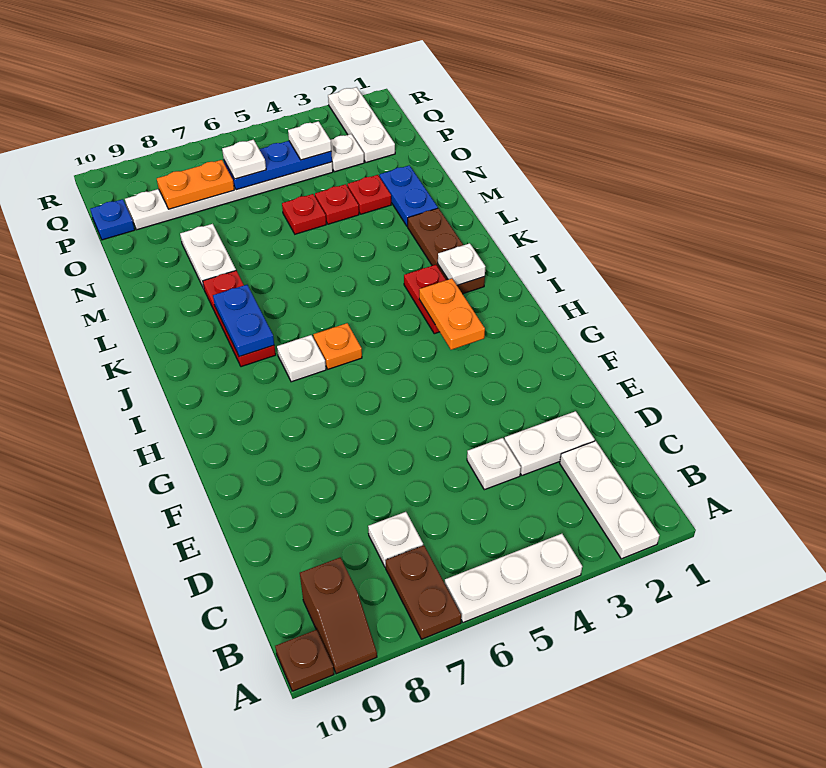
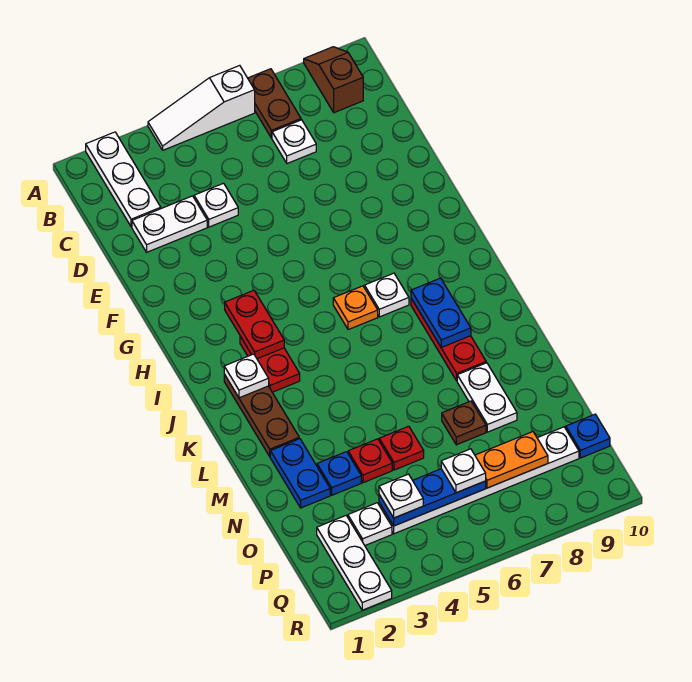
white 1x3 plate [445,534,582,623] -> white 1x3 slope [148,65,255,150]
brown 1x1 plate [275,630,334,691] -> brown 1x1 plate moved to [442,401,486,445]
orange 1x2 plate [419,279,485,350] -> red 1x2 plate [225,290,284,359]
red 1x1 plate [347,175,391,214] -> blue 1x1 plate [317,452,361,495]

